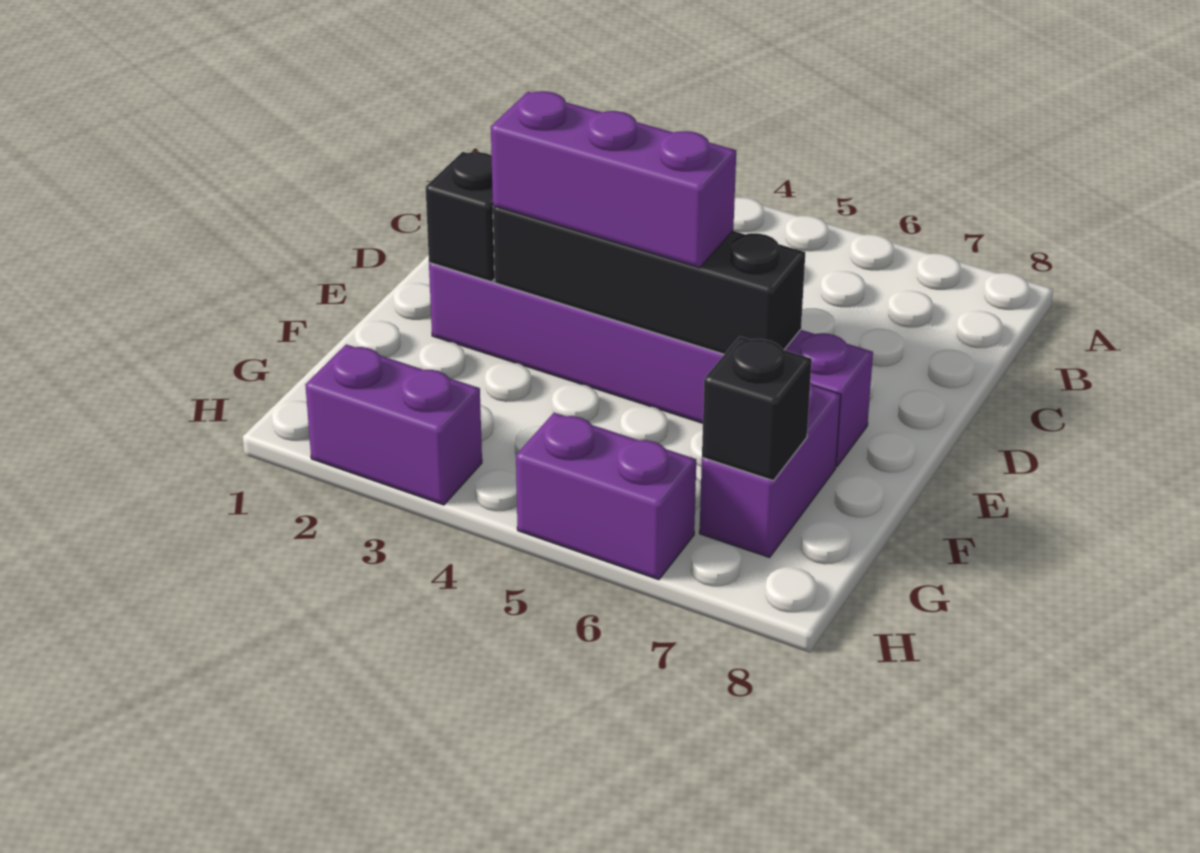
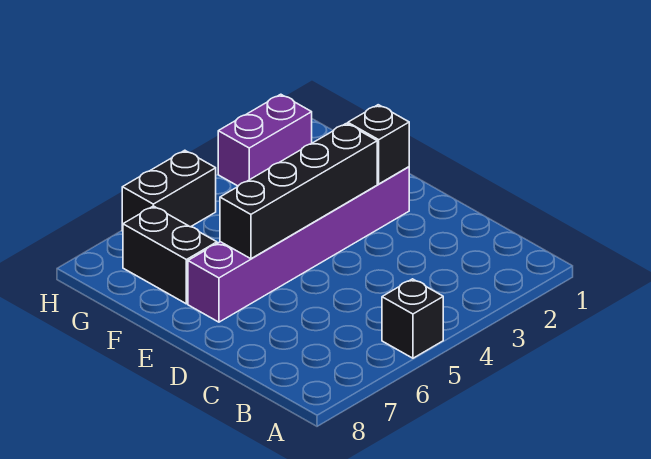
purple 1x3 brick [491,91,736,268] -> none
purple 1x2 brick [699,383,841,557] -> black 1x2 brick [123,206,217,304]
black 1x1 brick [702,336,812,481] -> black 1x1 brick moved to [382,279,443,358]
purple 1x2 brick [516,413,696,580] -> black 1x2 brick [122,150,216,231]

